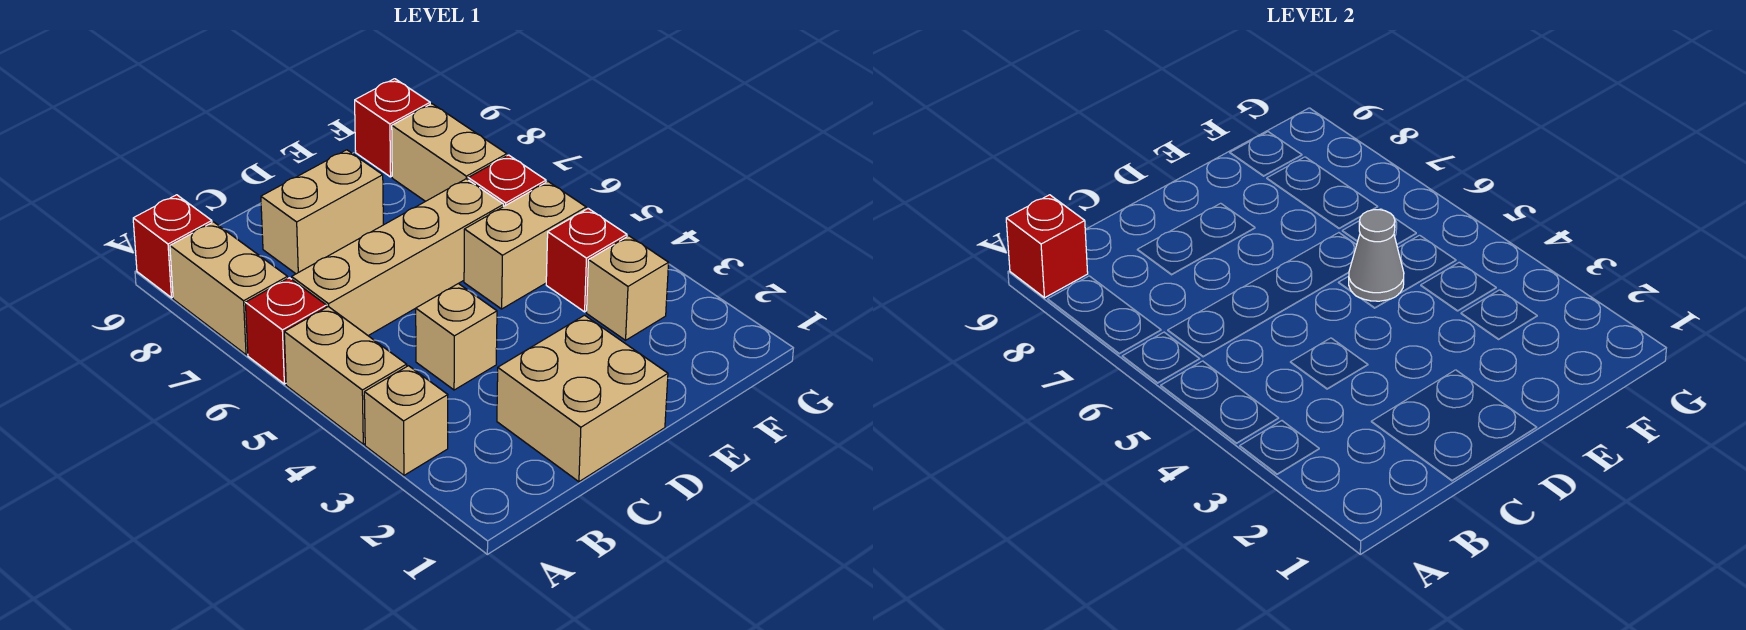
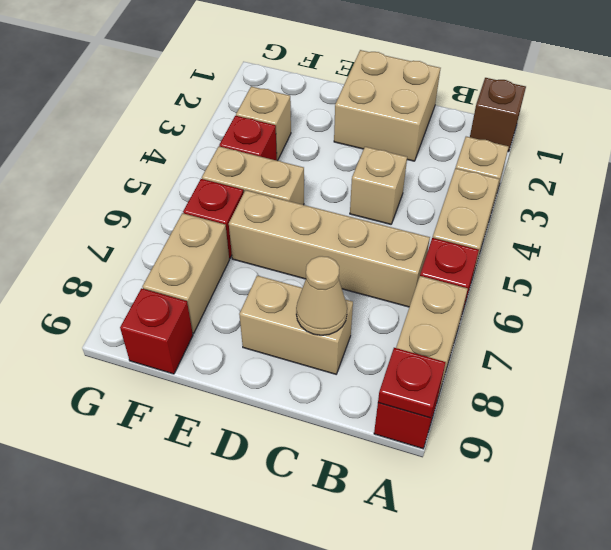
none -> brown 1x1 brick [470,78,526,152]
red 1x1 brick [1006,195,1088,298] -> red 1x1 plate [378,348,446,418]
none -> tan 1x1 cone [296,256,347,335]
grey 1x1 cone [1349,210,1404,301] -> none

